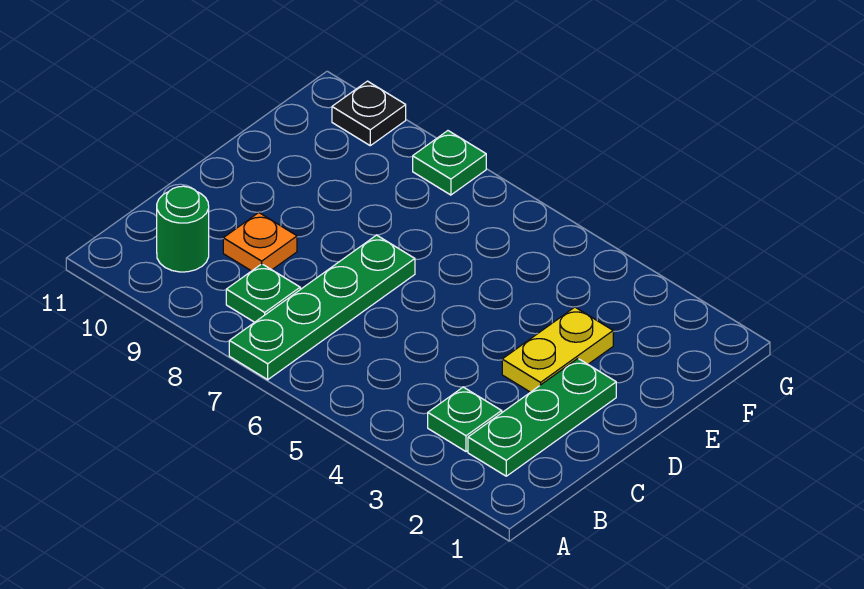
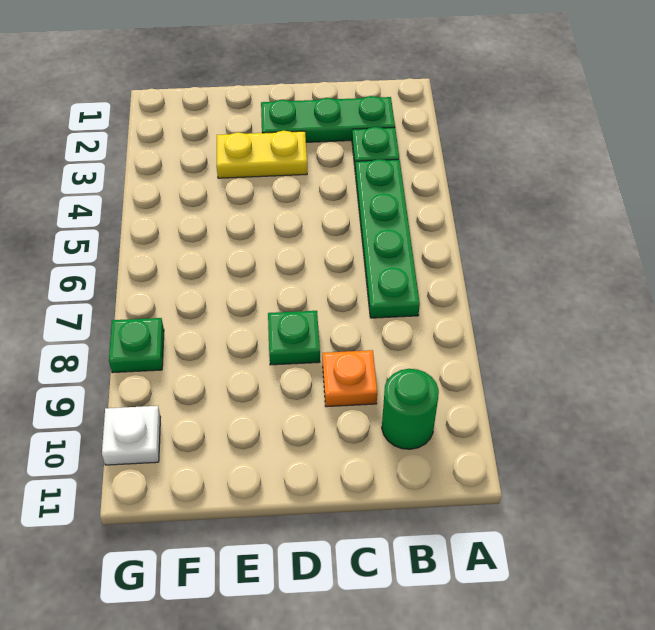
green 1x4 plate [229,235,415,380] -> green 1x4 plate turned to [355,159,420,318]
green 1x1 plate [226,264,300,322] -> green 1x1 plate moved to [268,311,320,365]
black 1x1 plate [332,81,406,146] -> white 1x1 plate [102,406,161,465]

